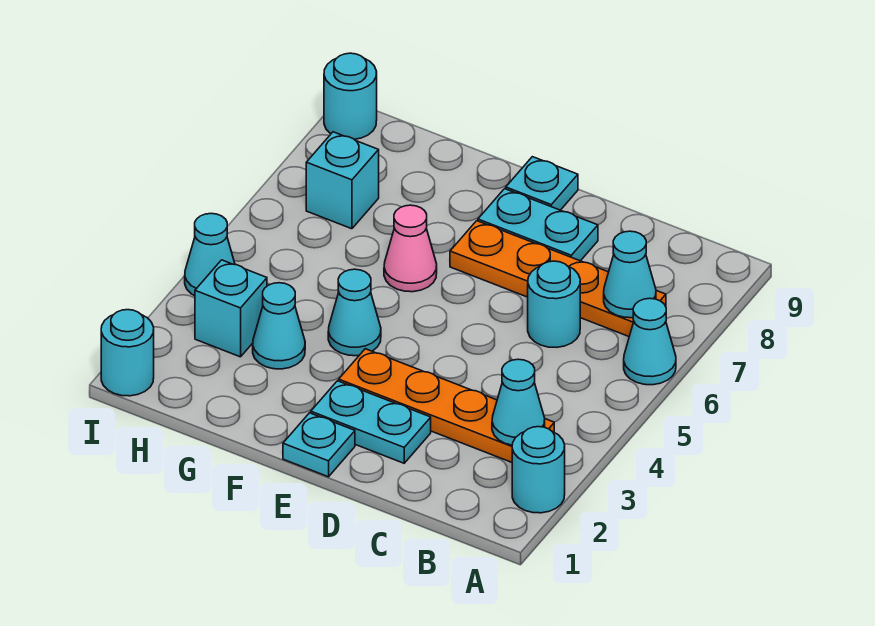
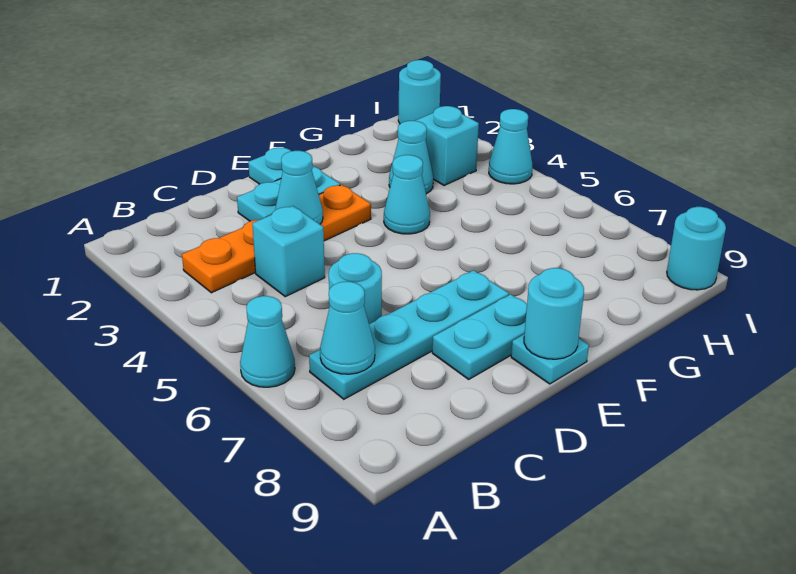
cyan 1x1 round brick [512,427,565,513] -> cyan 1x1 round brick moved to [524,268,584,359]
cyan 1x1 cone [492,359,545,445] -> cyan 1x1 cone moved to [275,151,323,224]
orange 1x4 plate [450,221,666,336] -> cyan 1x4 plate [309,270,509,399]
pink 1x1 cone [384,205,437,292] -> none
cyan 1x1 brick [306,132,379,229] -> cyan 1x1 brick moved to [252,206,325,297]

